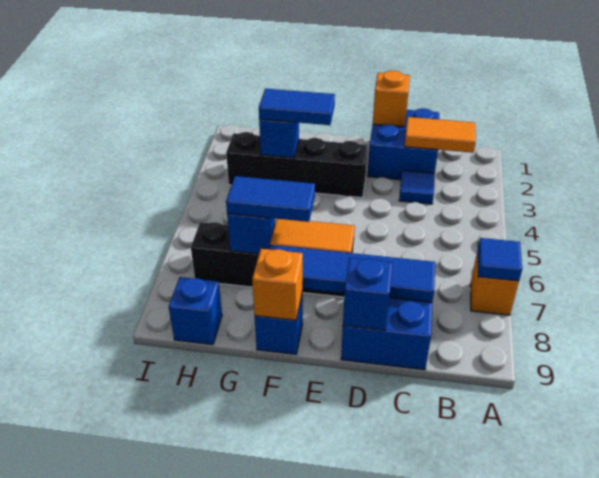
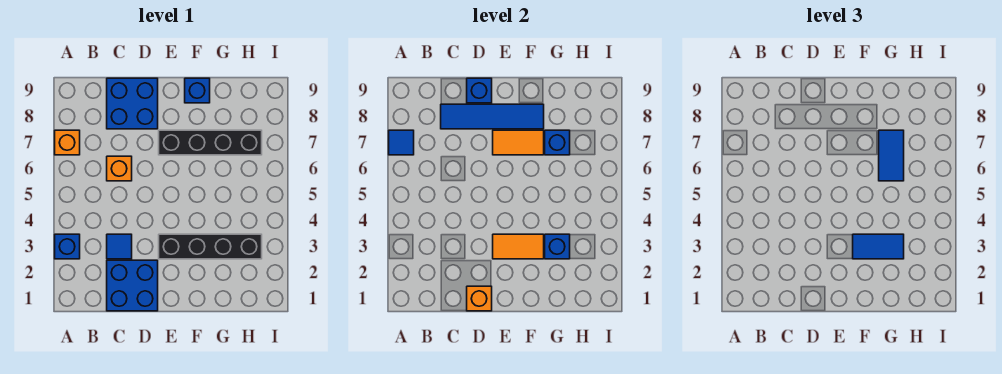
orange 1x2 tile [405,117,476,153] -> orange 1x2 tile moved to [493,234,544,259]
blue 1x2 tile [226,176,315,222] -> blue 1x2 tile turned to [879,130,904,181]
orange 1x1 brick [252,249,303,320] -> orange 1x1 brick moved to [107,156,132,181]
blue 1x1 brick [169,277,222,345] -> blue 1x1 brick moved to [55,234,80,259]

